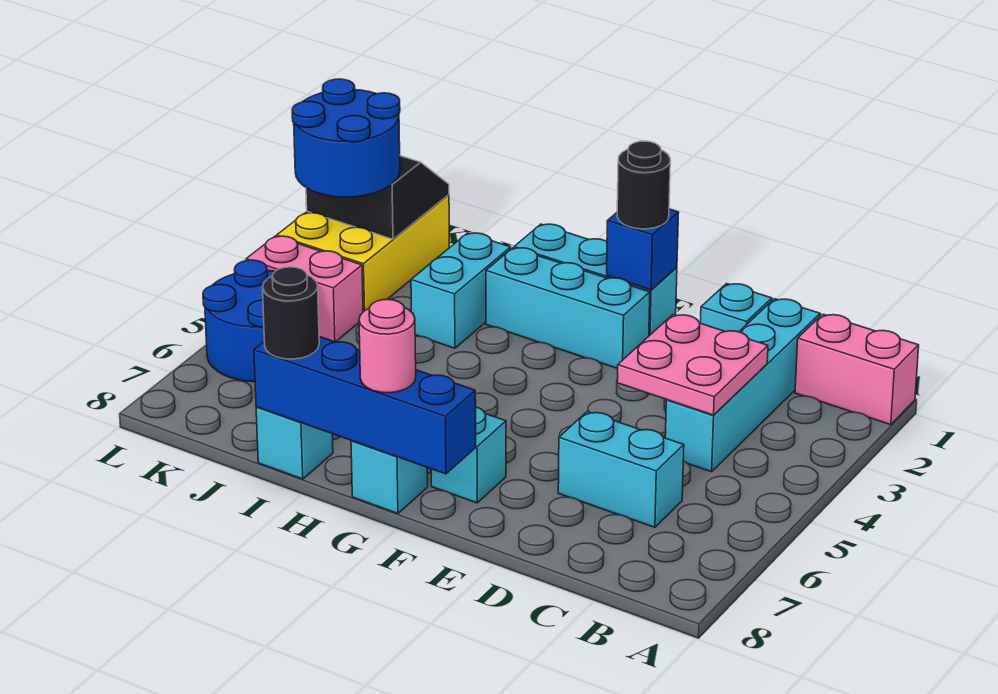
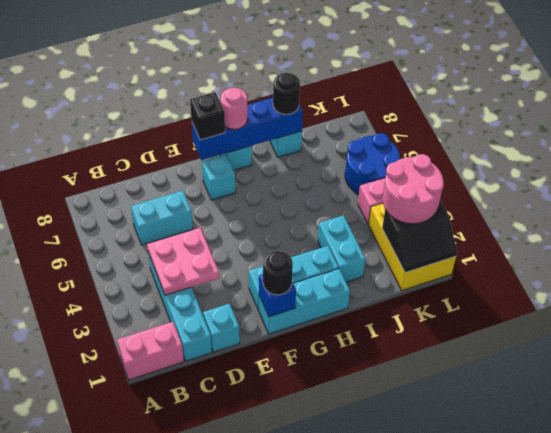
none -> black 1x1 brick [190,92,225,140]
blue 2x2 round brick [292,79,400,197] -> pink 2x2 round brick [383,154,444,224]

